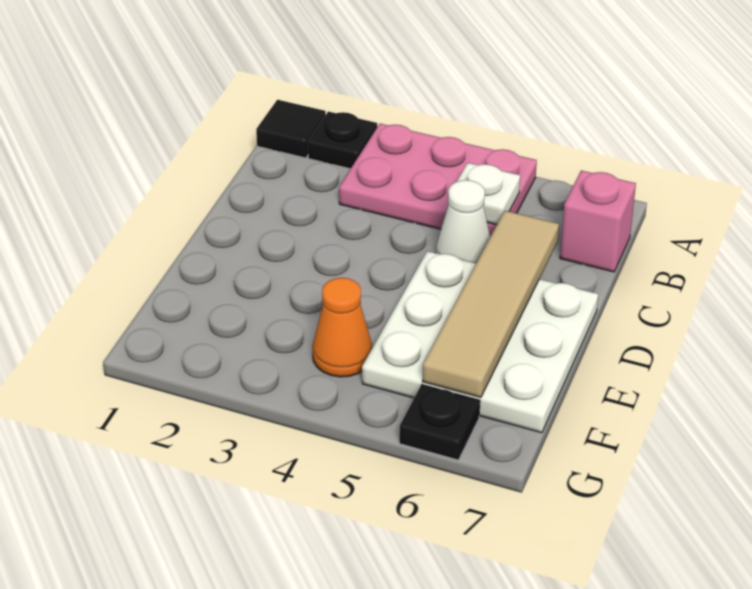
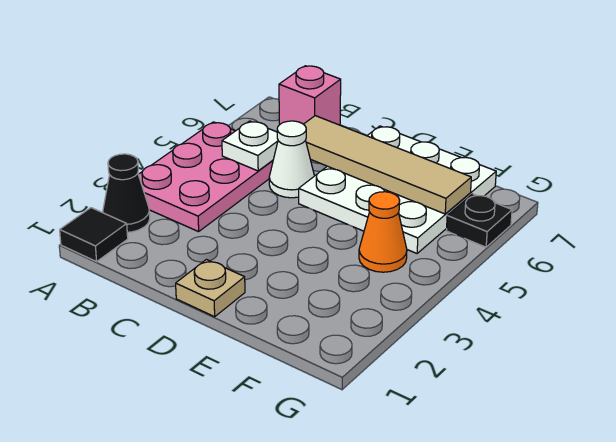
black 1x1 plate [308,111,377,169] -> black 1x1 cone [103,154,150,232]
none -> tan 1x1 plate [176,260,245,317]

